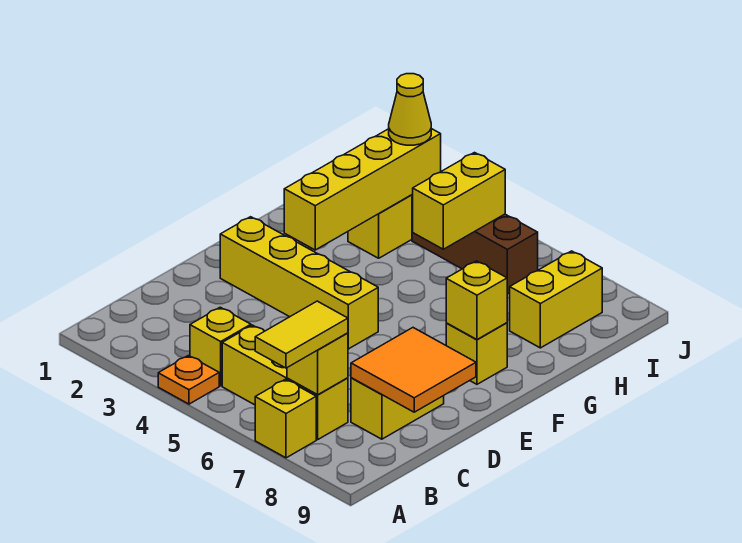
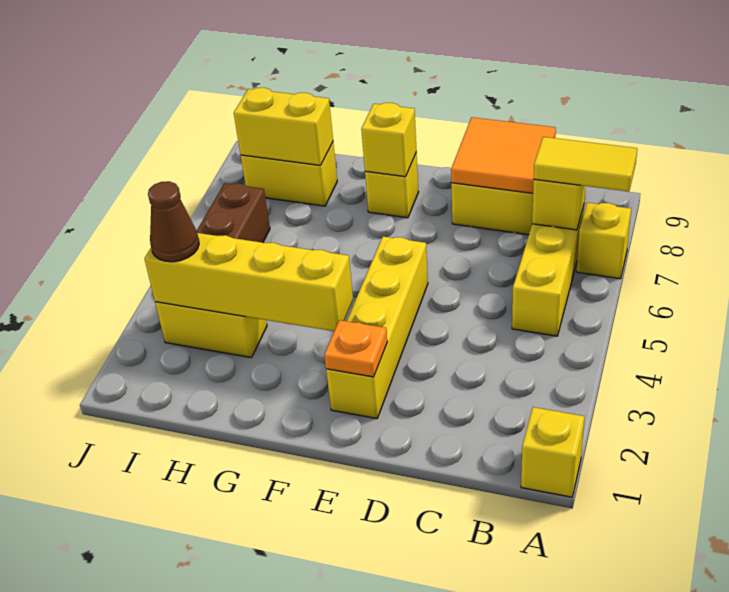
orange 1x1 plate [158,356,219,404] -> orange 1x1 plate moved to [324,320,387,377]
yellow 1x1 brick [190,307,251,386] -> yellow 1x1 brick moved to [521,407,585,497]
yellow 1x2 brick [413,153,505,249] -> yellow 1x2 brick moved to [234,88,333,165]
yellow 1x1 cone [389,74,431,145] -> brown 1x1 cone [148,181,199,262]

